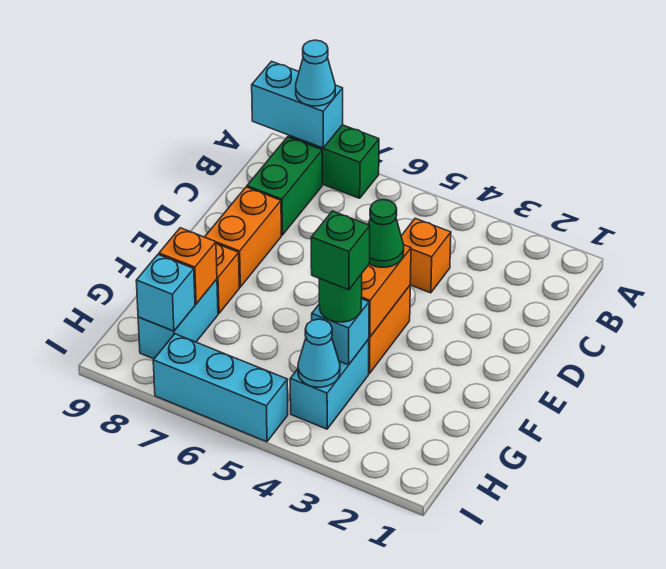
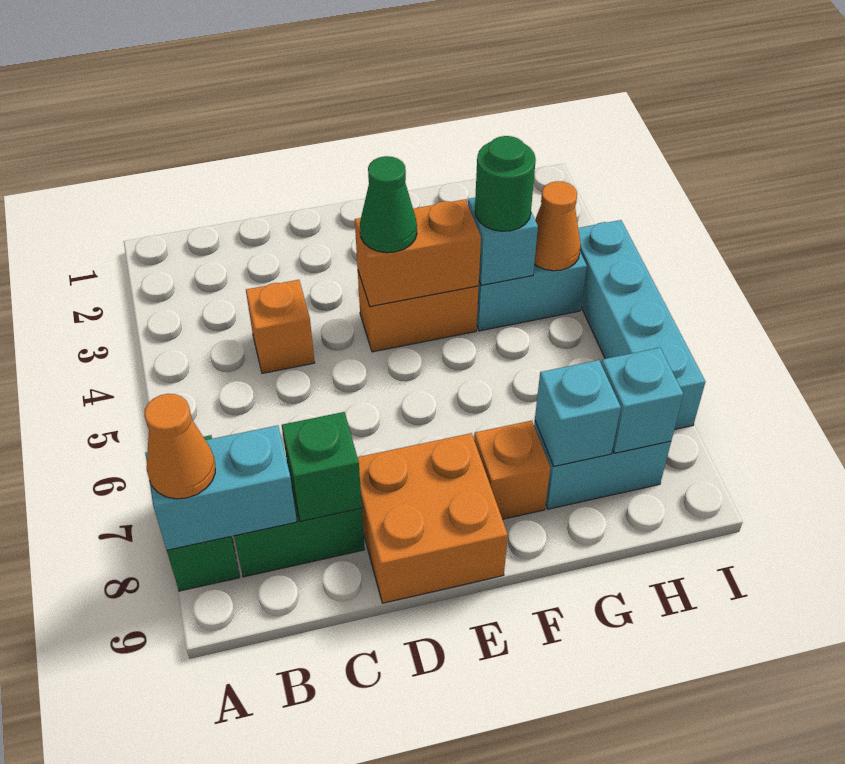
cyan 1x2 brick [252,61,343,148] -> cyan 1x2 brick turned to [145,425,297,550]
cyan 1x1 cone [296,40,335,106] -> orange 1x1 cone [144,394,215,499]
orange 1x2 brick [205,187,281,287] -> orange 2x2 brick [357,433,508,603]
green 1x1 brick [311,211,370,290] -> green 1x1 brick moved to [282,412,362,521]
orange 1x1 brick [159,228,217,304] -> cyan 1x1 brick [535,360,621,466]
cyan 1x1 cone [298,319,340,387] -> orange 1x1 cone [534,181,581,271]
cyan 1x3 brick [153,334,288,442] -> cyan 1x4 brick [578,220,705,430]

